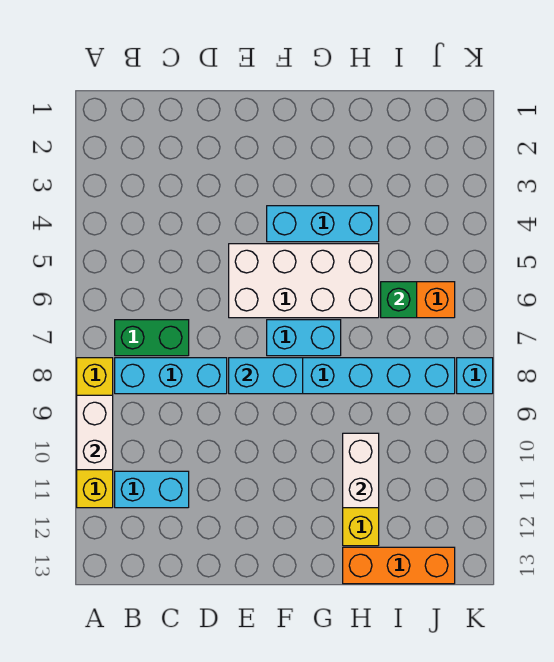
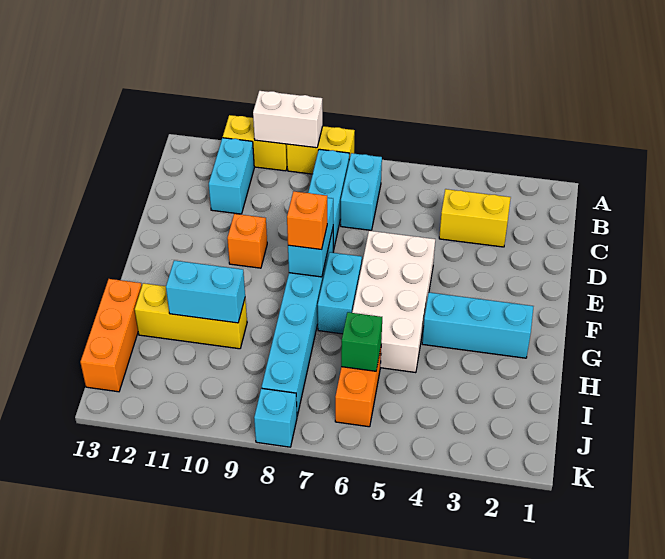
green 1x2 brick [115,320,189,356] -> cyan 1x2 brick [341,153,382,230]
none -> yellow 1x2 brick [439,189,511,247]
none -> orange 1x1 brick [227,214,267,268]
cyan 1x3 brick [267,206,379,242] -> cyan 1x3 brick turned to [422,293,534,358]
none -> orange 1x1 brick [287,191,327,250]
white 1x2 brick [343,433,379,508] -> cyan 1x2 brick [166,260,245,323]

